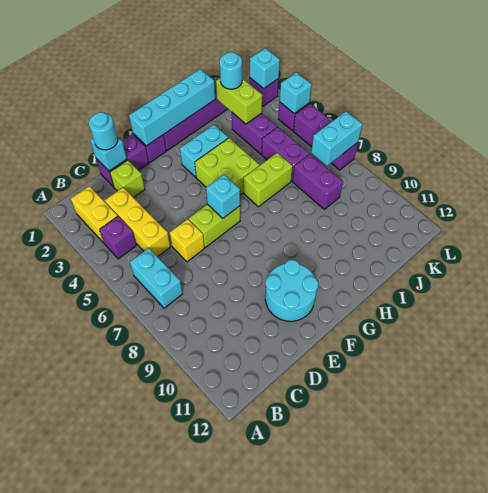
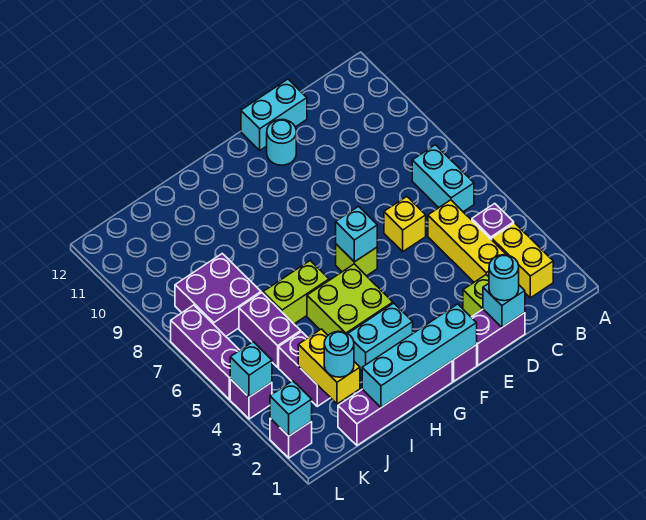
lime 1x2 brick [189,204,240,248] -> lime 1x1 brick [336,244,377,276]
cyan 2x2 round brick [265,260,318,321] -> cyan 1x1 round brick [267,120,296,165]
lime 1x2 brick [216,78,262,124] -> yellow 1x2 brick [298,329,360,404]
purple 1x2 brick [293,154,343,209] -> purple 2x2 brick [175,254,261,336]
cyan 1x2 brick [311,111,362,166] -> cyan 1x2 brick moved to [241,79,307,150]

